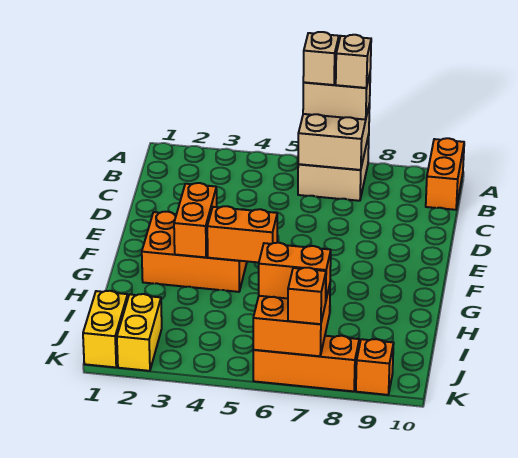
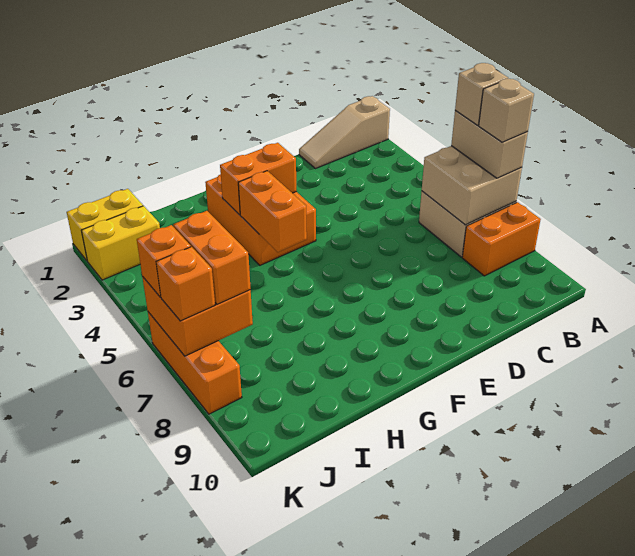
none -> tan 1x3 slope [299,96,390,169]
orange 1x2 brick [426,138,464,210] -> orange 1x2 brick moved to [462,202,541,276]
orange 1x1 brick [356,339,394,395] -> orange 1x1 brick moved to [137,225,191,297]

